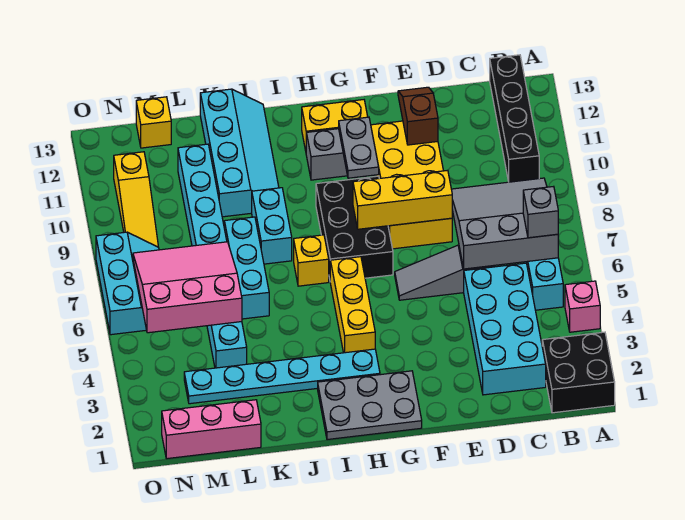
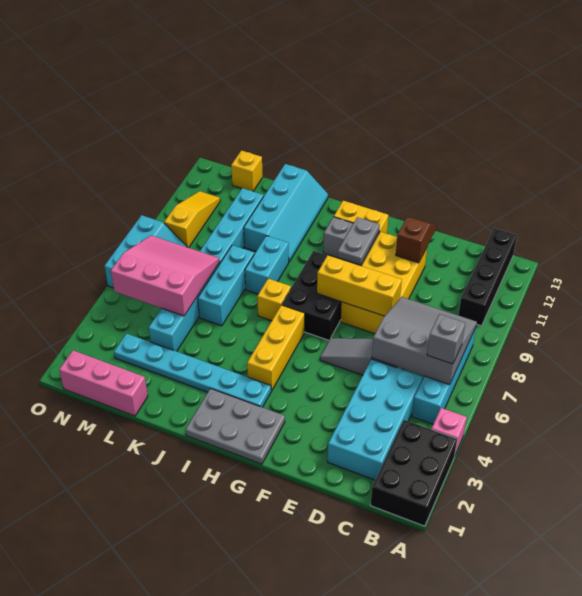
black 2x2 brick [542,332,615,413] -> black 2x3 brick [371,420,457,526]
yellow 1x3 slope [114,152,158,247] -> yellow 1x3 slope turned to [164,191,220,248]

